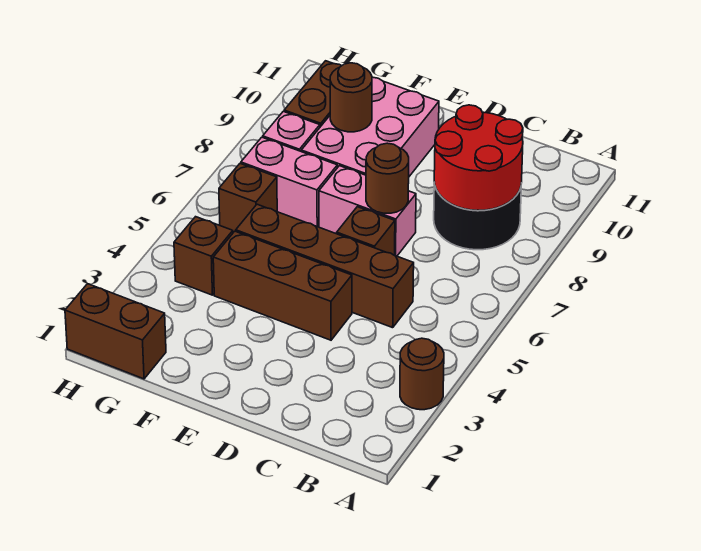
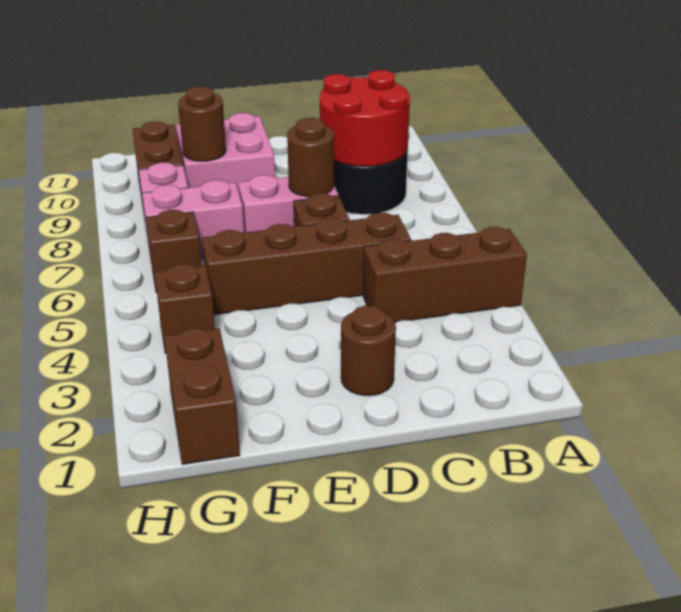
brown 1x1 round brick [400,338,444,410] -> brown 1x1 round brick moved to [341,306,396,396]
brown 1x3 brick [213,231,352,340] -> brown 1x3 brick moved to [363,227,527,322]
pink 2x3 brick [301,77,439,176] -> pink 2x2 brick [176,113,275,191]
brown 1x2 brick [65,284,166,379] -> brown 1x2 brick turned to [164,328,240,465]

